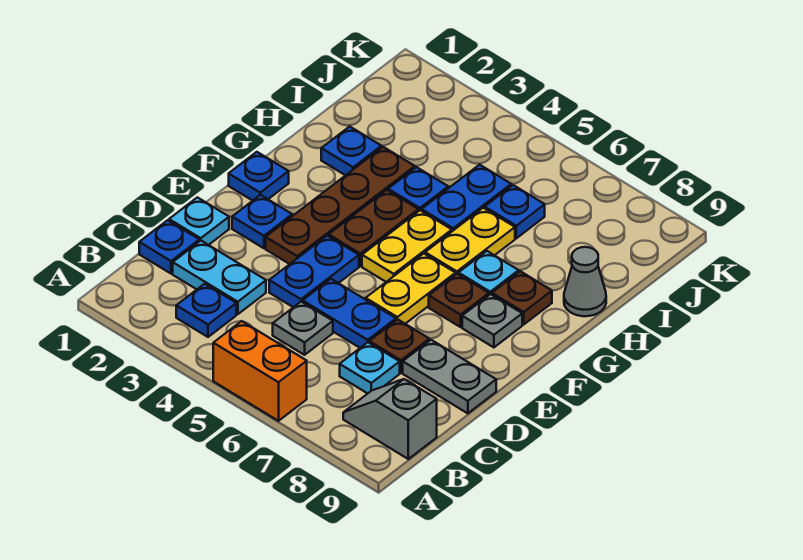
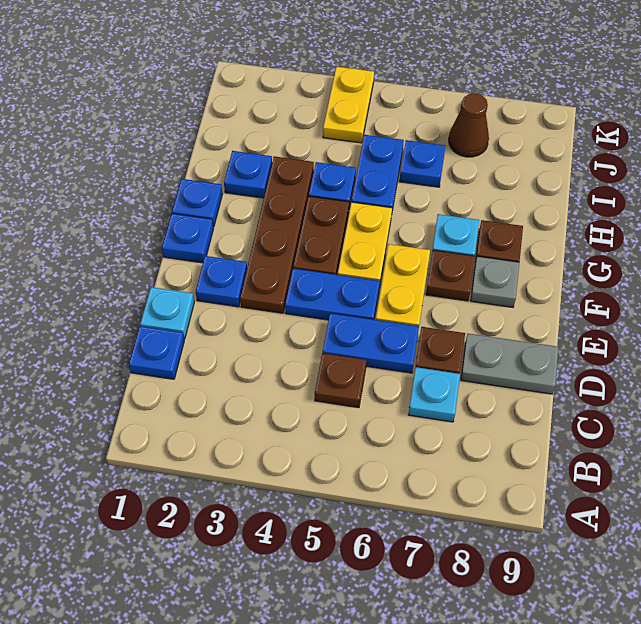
orange 1x2 brick [213,321,307,421] -> none
blue 1x1 plate [176,284,236,337] -> blue 1x1 plate moved to [172,179,223,227]
grey 1x2 slope [343,379,437,459] -> none
cyan 1x2 plate [173,241,266,314] -> none
grey 1x1 plate [273,302,333,355] -> brown 1x1 plate [315,353,366,408]
blue 1x2 plate [269,236,359,307] -> blue 1x2 plate turned to [285,269,380,320]
yellow 1x2 plate [425,208,515,274] -> yellow 1x2 plate moved to [323,67,374,143]
grey 1x1 cone [564,247,606,316] -> none
none -> brown 1x1 cone [449,94,489,157]

